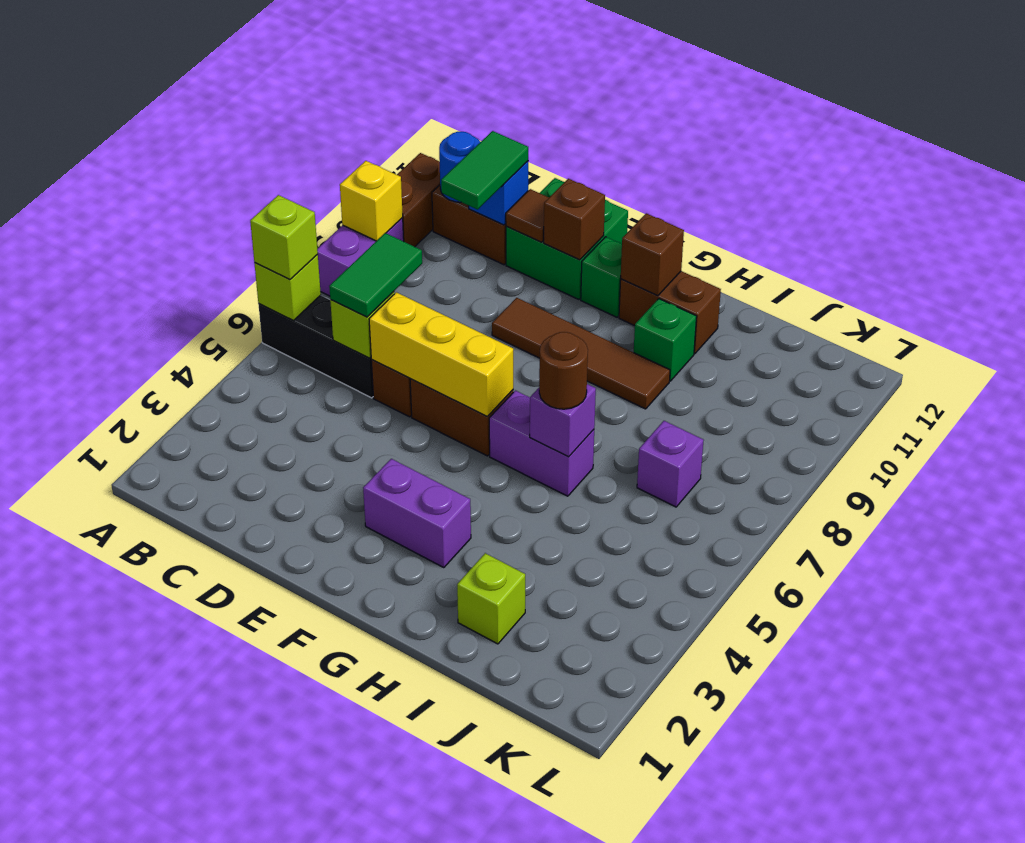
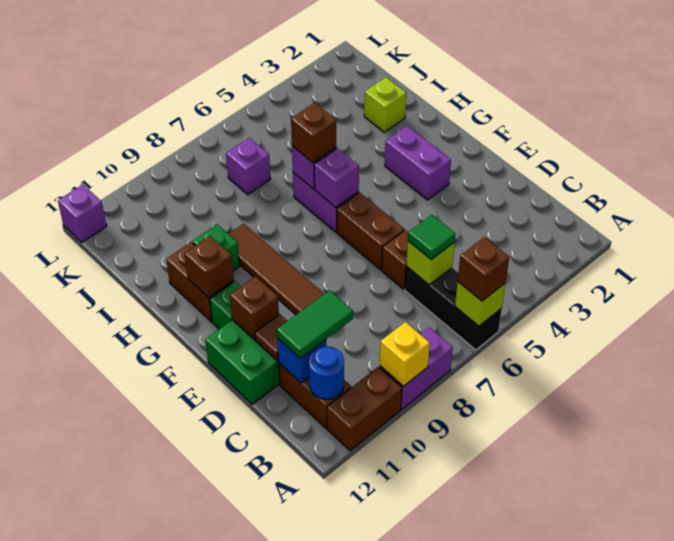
lime 1x1 brick [250,195,318,280] -> brown 1x1 brick [458,237,509,301]
green 1x2 tile [329,233,422,317] -> green 1x1 tile [408,215,455,260]
yellow 1x3 brick [369,292,513,416] -> none
none -> purple 1x1 brick [314,148,359,207]
brown 1x1 round brick [539,332,588,409] -> brown 1x1 brick [291,103,336,163]
none -> purple 1x1 brick [58,184,106,242]

